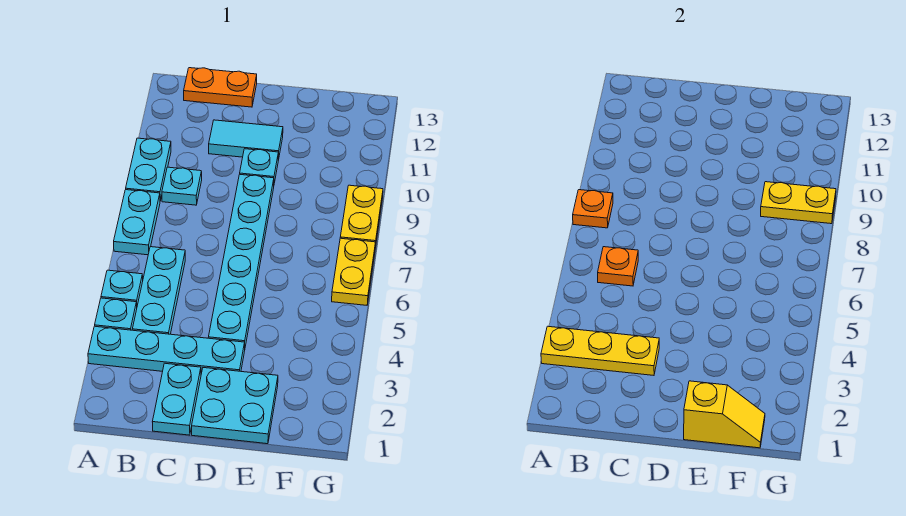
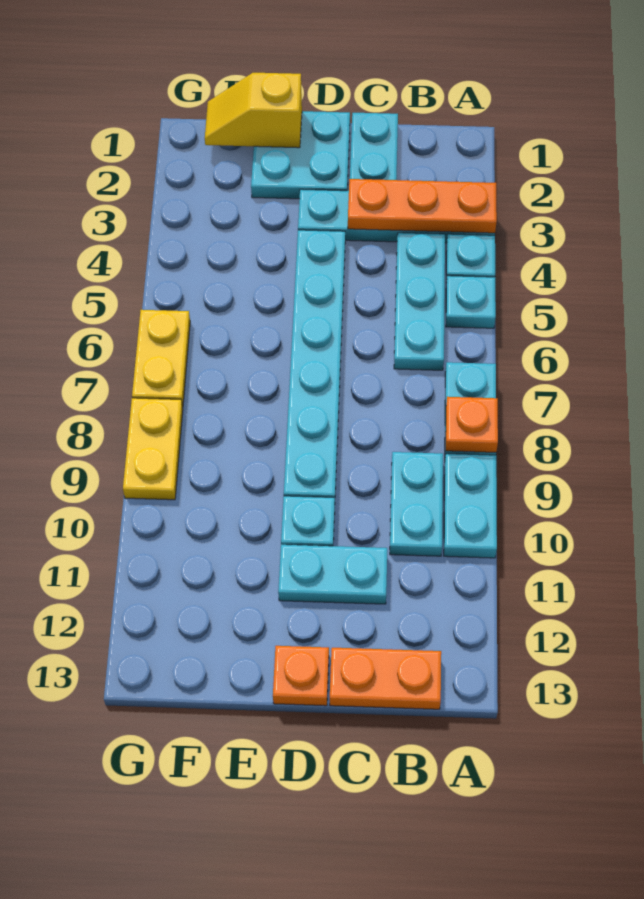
yellow 1x3 plate [541,326,659,375] -> orange 1x3 plate [348,179,497,233]
orange 1x1 plate [598,247,638,286] -> orange 1x1 plate moved to [273,646,329,706]
cyan 1x1 plate [162,167,202,205] -> cyan 1x2 plate [390,452,443,556]
cyan 1x2 tile [209,120,283,160] -> cyan 1x2 plate [278,545,387,604]
yellow 1x2 plate [761,182,836,224] -> none

